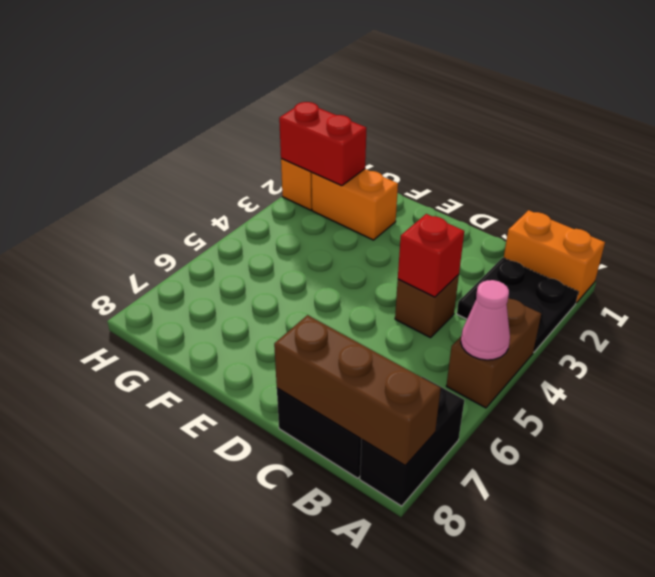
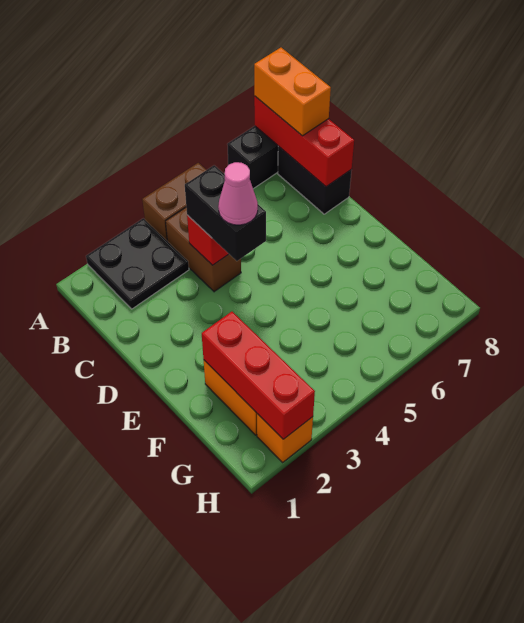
orange 1x2 brick [504,210,605,303] -> orange 1x2 brick moved to [254,48,331,136]
pink 1x1 cone [461,280,510,360] -> pink 1x1 cone moved to [218,162,258,225]
brown 1x3 brick [274,315,441,466] -> red 1x3 brick [254,96,354,187]
brown 1x1 brick [395,275,459,338] -> brown 1x2 brick [166,208,241,292]
none -> black 1x2 brick [185,165,266,261]
red 1x2 brick [279,102,366,186] -> red 1x3 brick [202,312,315,439]

